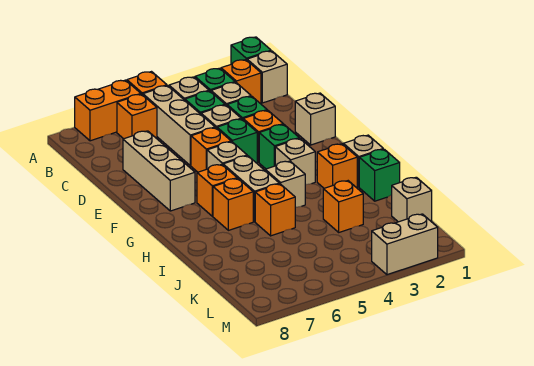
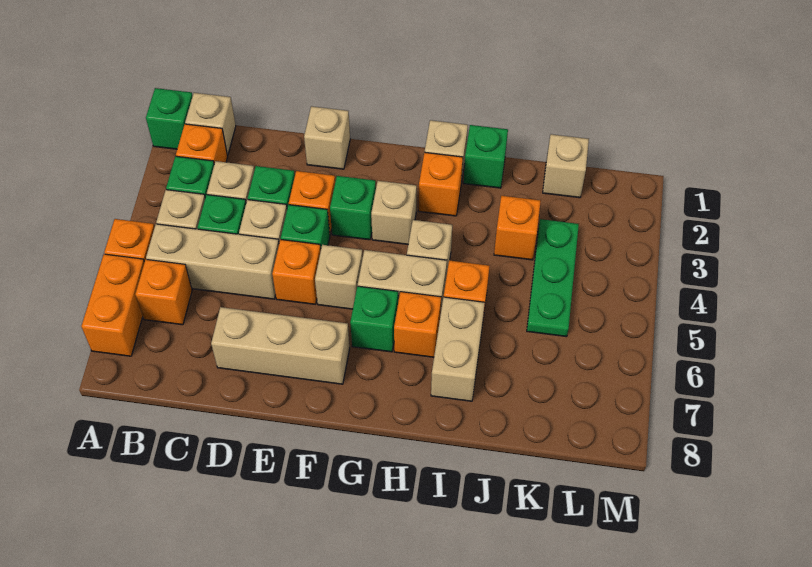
orange 1x1 brick [197,164,237,216] -> green 1x1 brick [350,286,398,352]
none -> green 1x3 plate [527,219,579,337]
tan 1x2 brick [372,214,438,275] -> tan 1x2 brick moved to [431,297,485,401]

